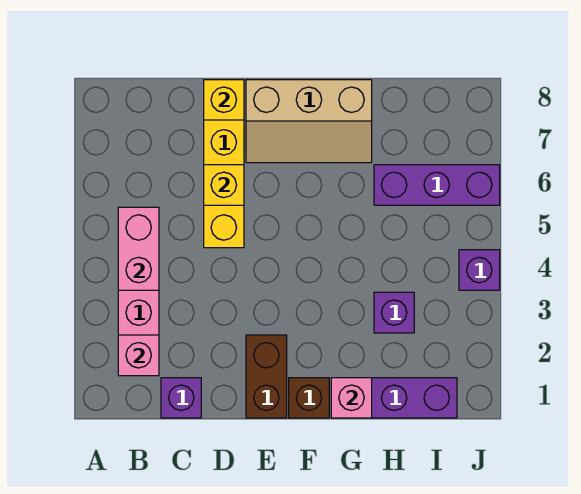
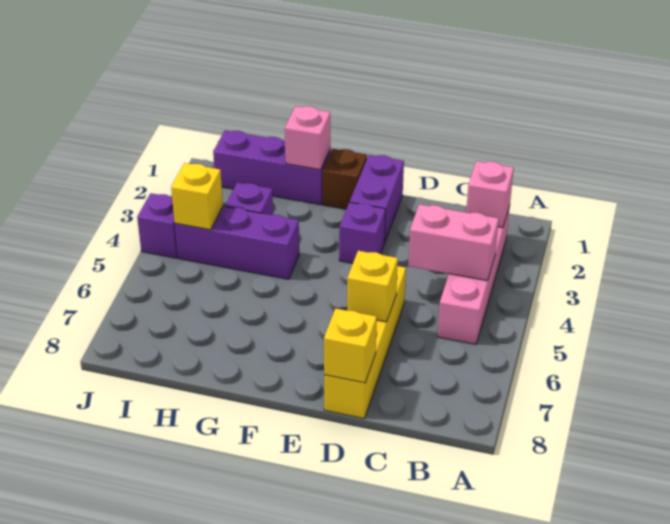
pink 1x2 brick [118,207,159,290] -> pink 1x2 brick turned to [408,204,499,281]
purple 1x1 brick [161,378,201,418] -> purple 1x1 brick moved to [339,202,386,263]
brown 1x2 brick [246,335,287,418] -> purple 1x2 brick [350,155,404,241]
tan 2x3 slope [246,80,372,163] -> none
purple 1x3 brick [374,165,500,205] -> purple 1x3 brick moved to [175,206,299,279]
none -> yellow 1x1 brick [171,163,223,230]

